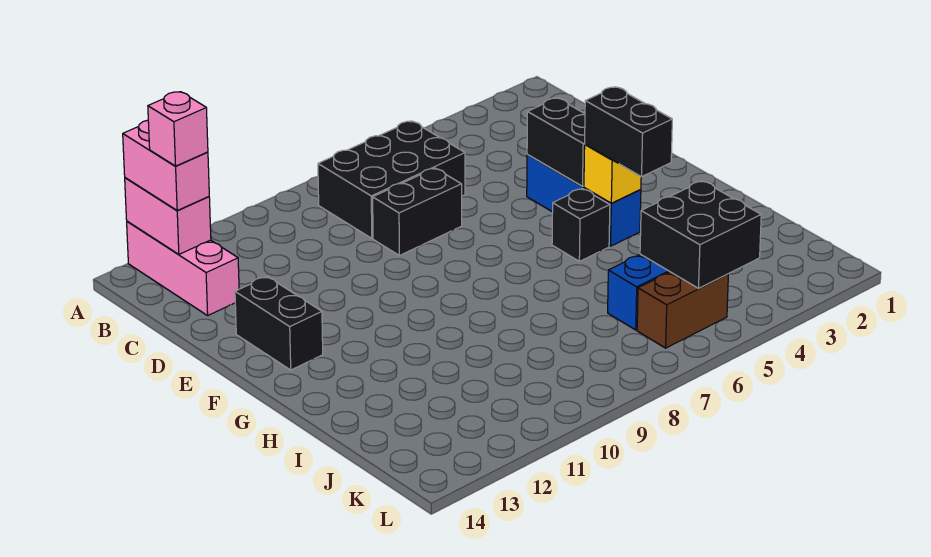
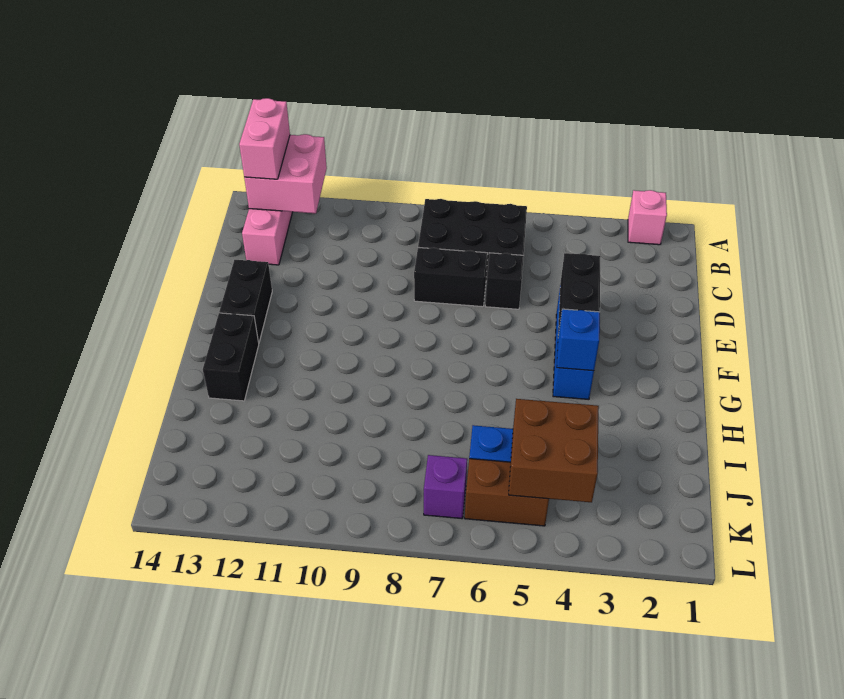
pink 1x2 brick [125,178,211,254] -> pink 2x2 brick [244,134,327,213]
pink 1x1 brick [148,92,208,166] -> pink 1x1 brick moved to [628,190,667,245]
yellow 1x1 brick [584,145,641,203] -> blue 1x1 brick [557,309,600,371]
black 1x2 brick [585,87,672,177] -> black 1x2 brick moved to [203,313,259,401]
black 1x1 brick [552,189,610,261] -> black 1x1 brick moved to [485,253,524,309]
black 2x2 brick [640,181,761,288] -> brown 2x2 brick [509,399,599,502]
none -> purple 1x1 brick [424,455,467,519]

